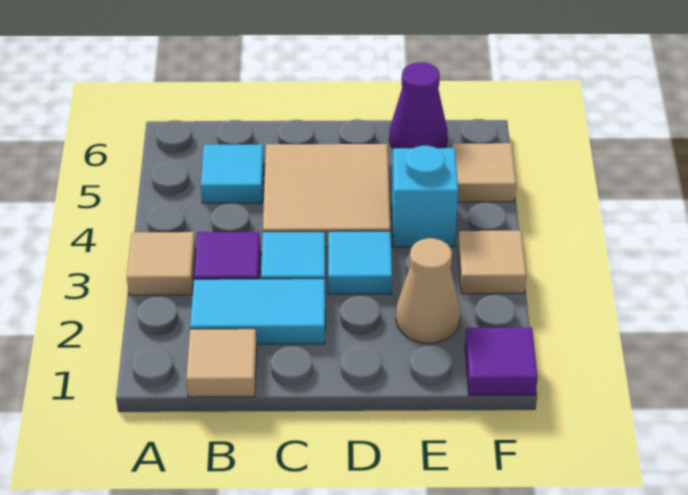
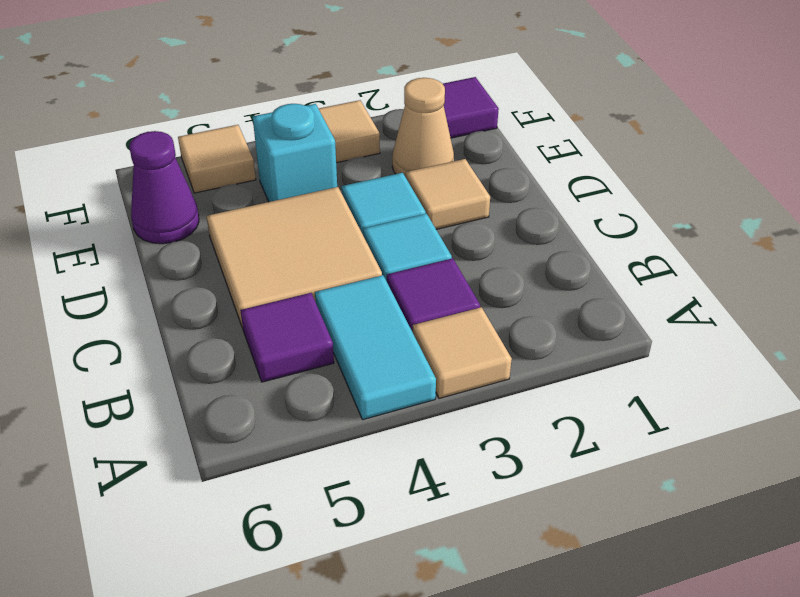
tan 1x1 tile [186,329,257,397] -> tan 1x1 tile moved to [406,159,490,229]
cyan 1x2 tile [190,279,325,344] -> cyan 1x2 tile moved to [315,275,436,420]
cyan 1x1 tile [201,144,264,203] -> purple 1x1 tile [240,293,334,382]

